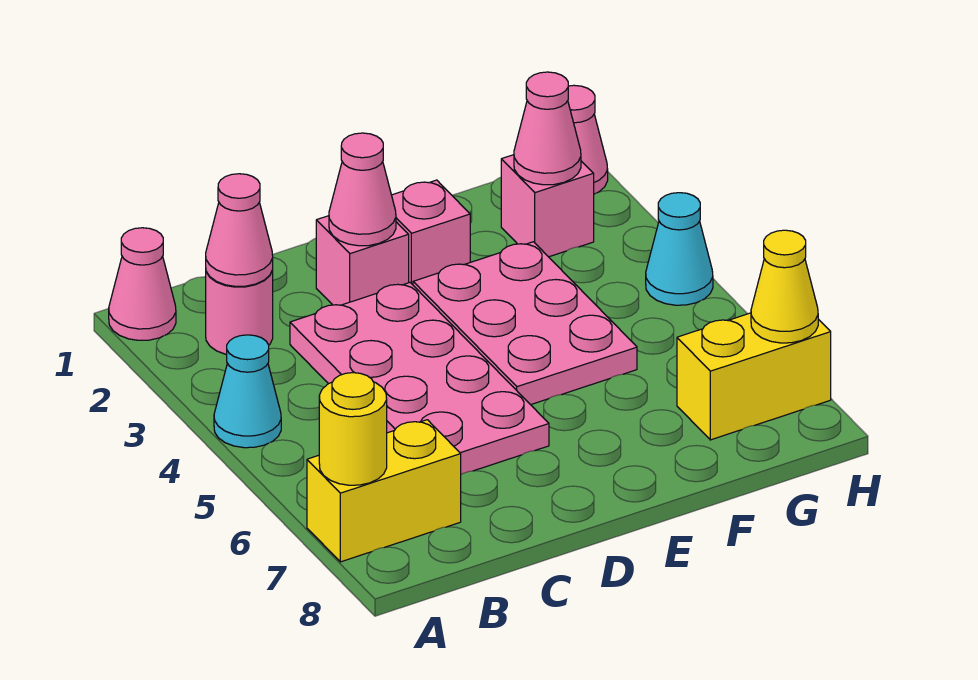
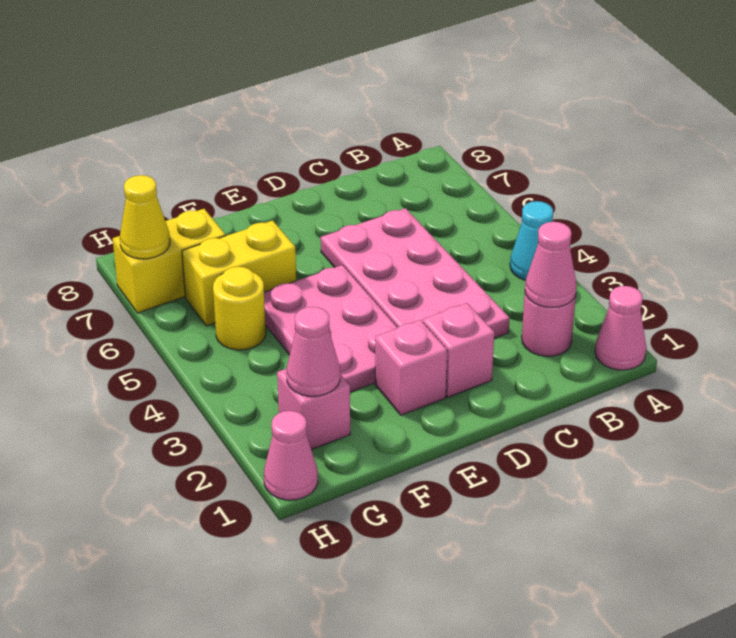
yellow 1x2 brick [307,420,461,562] -> yellow 1x2 brick moved to [182,221,296,326]
yellow 1x1 round brick [319,373,387,485] -> yellow 1x1 round brick moved to [213,267,266,350]
pink 1x1 cone [329,133,396,246] -> none
cyan 1x1 cone [646,193,713,305] -> none

